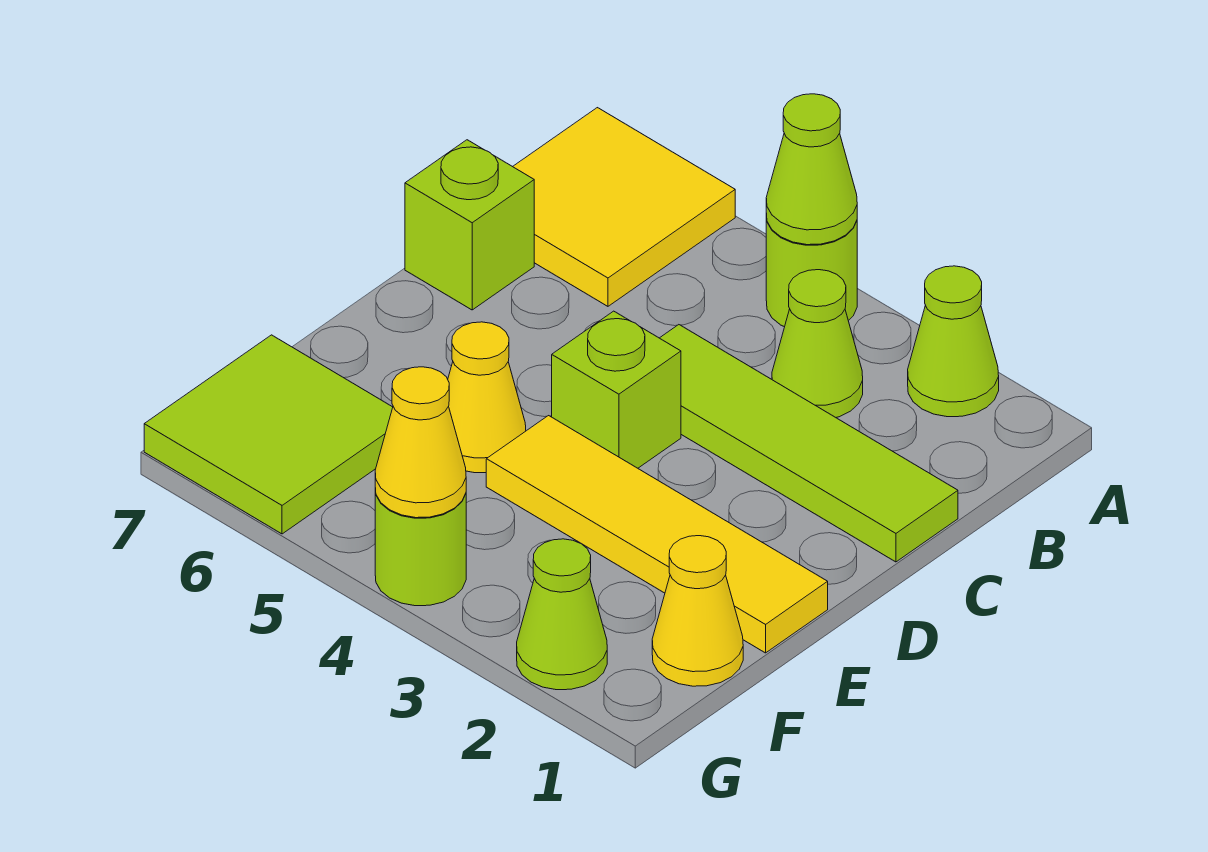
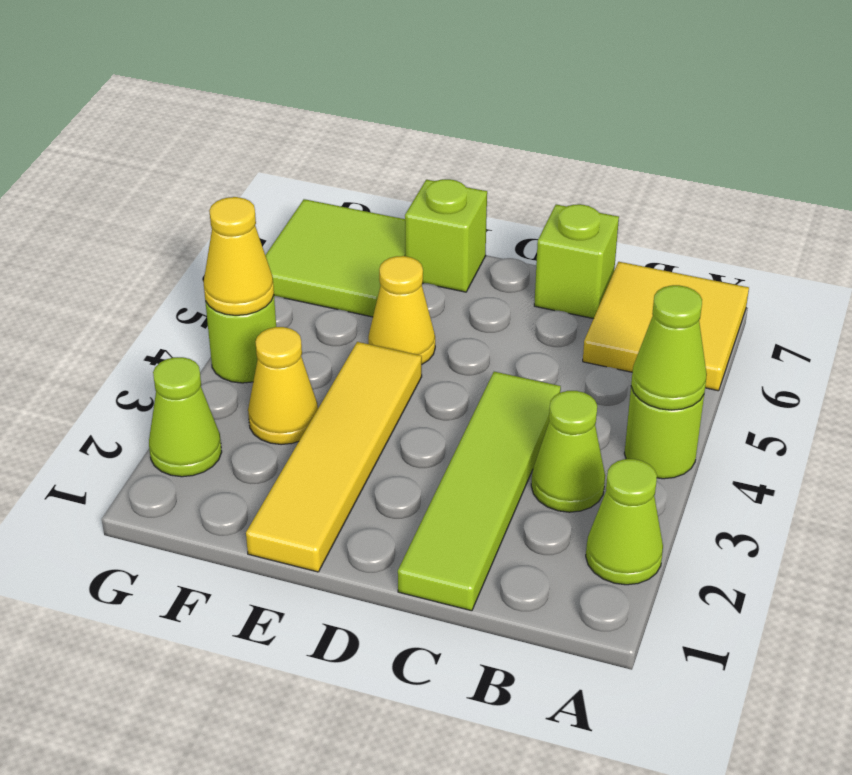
lime 1x1 brick [552,311,681,468] -> lime 1x1 brick moved to [405,179,487,292]
yellow 1x1 cone [652,536,743,686] -> yellow 1x1 cone moved to [248,327,318,445]

